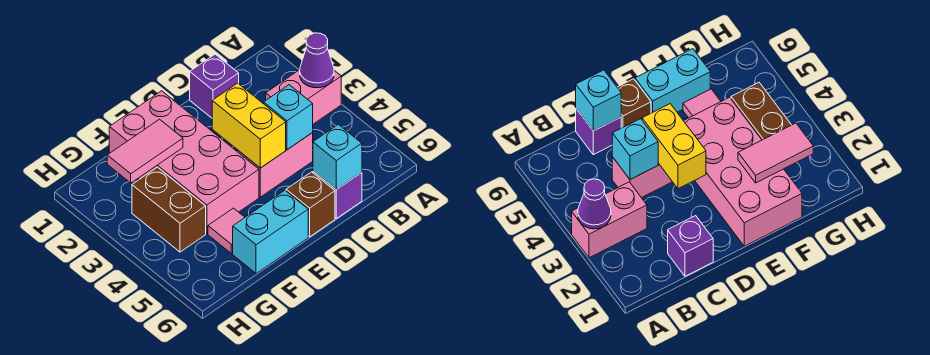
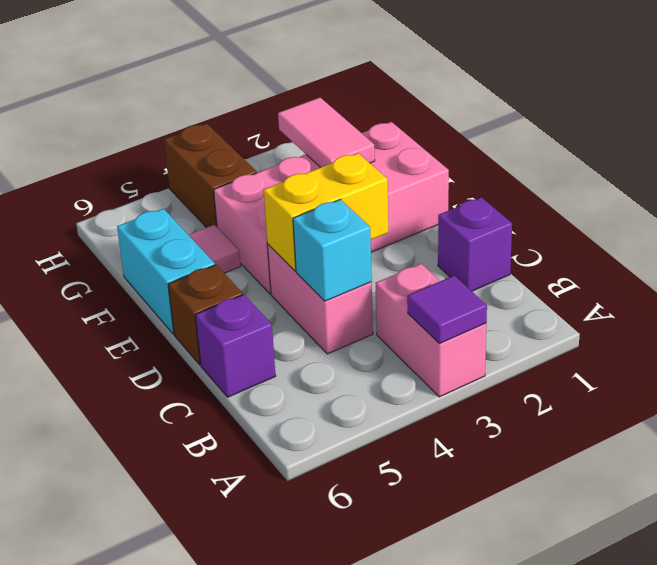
purple 1x1 cone [300,33,334,88] -> purple 1x1 tile [407,276,487,343]
cyan 1x1 brick [313,124,362,190] -> none
brown 1x2 brick [132,167,206,252] -> brown 1x2 brick turned to [164,124,257,228]

